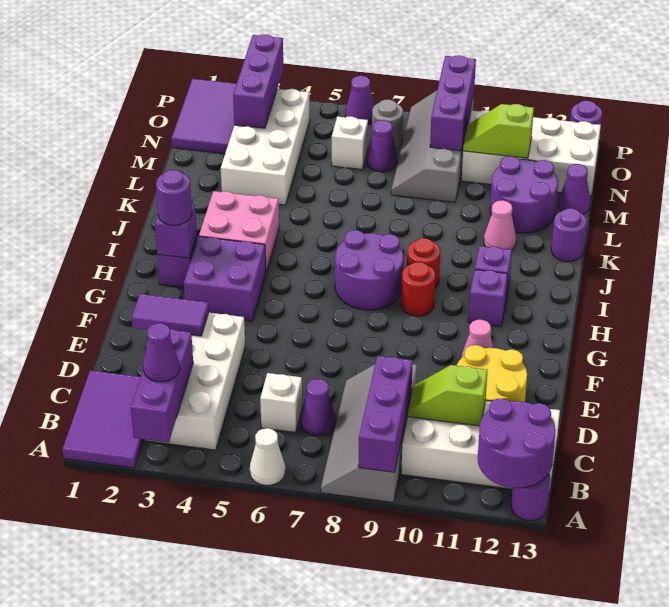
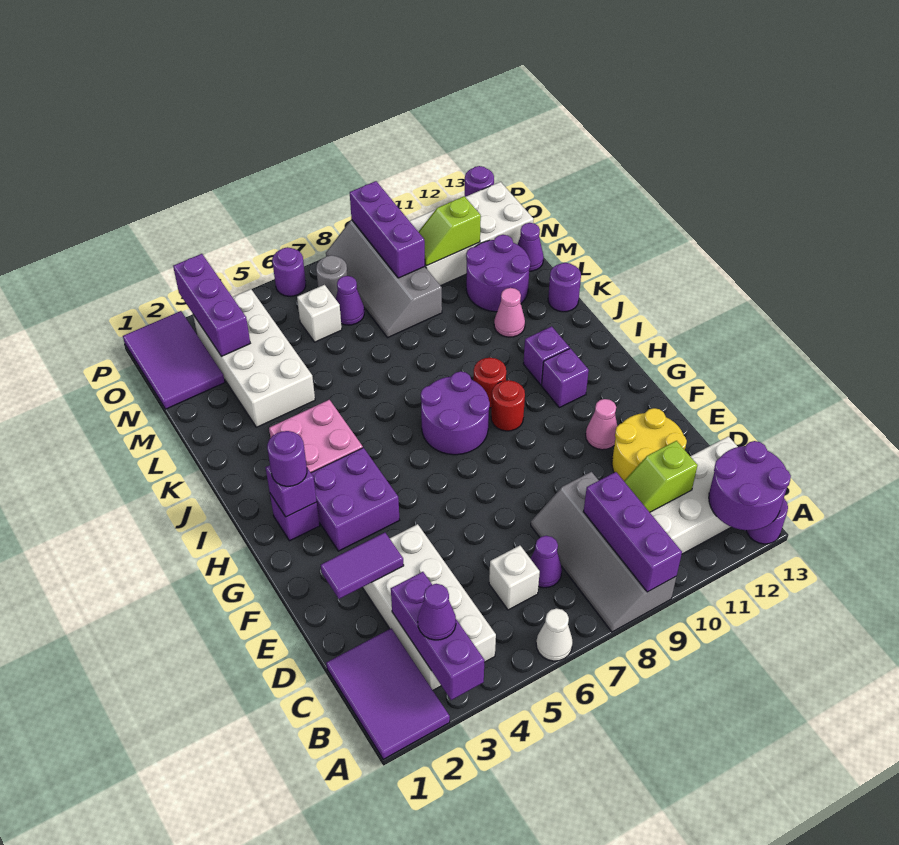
purple 1x1 cone [345,76,374,125] -> purple 1x1 round brick [272,247,306,296]

